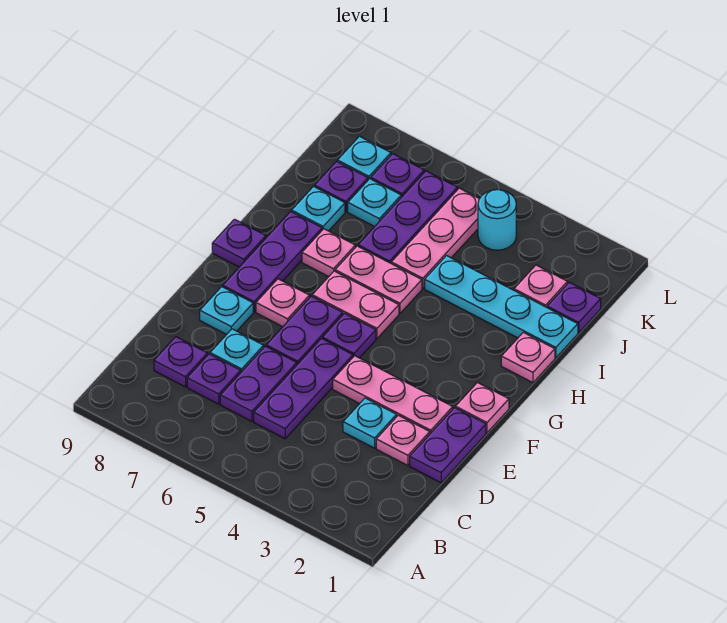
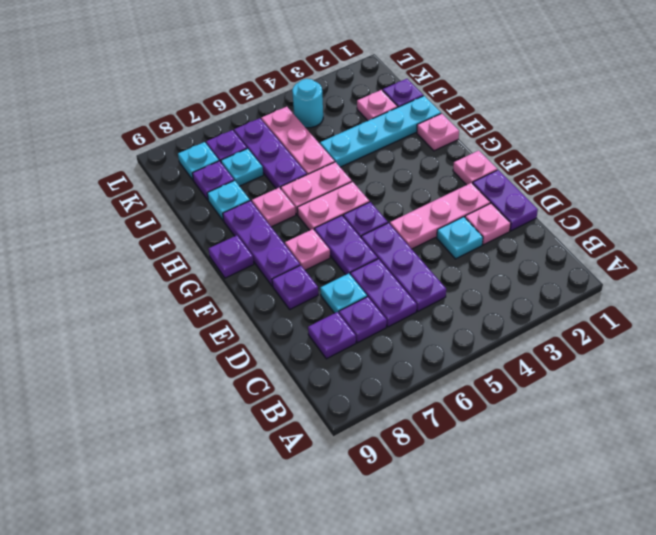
cyan 1x1 plate [200,287,253,334] -> purple 1x1 plate [272,265,318,309]

